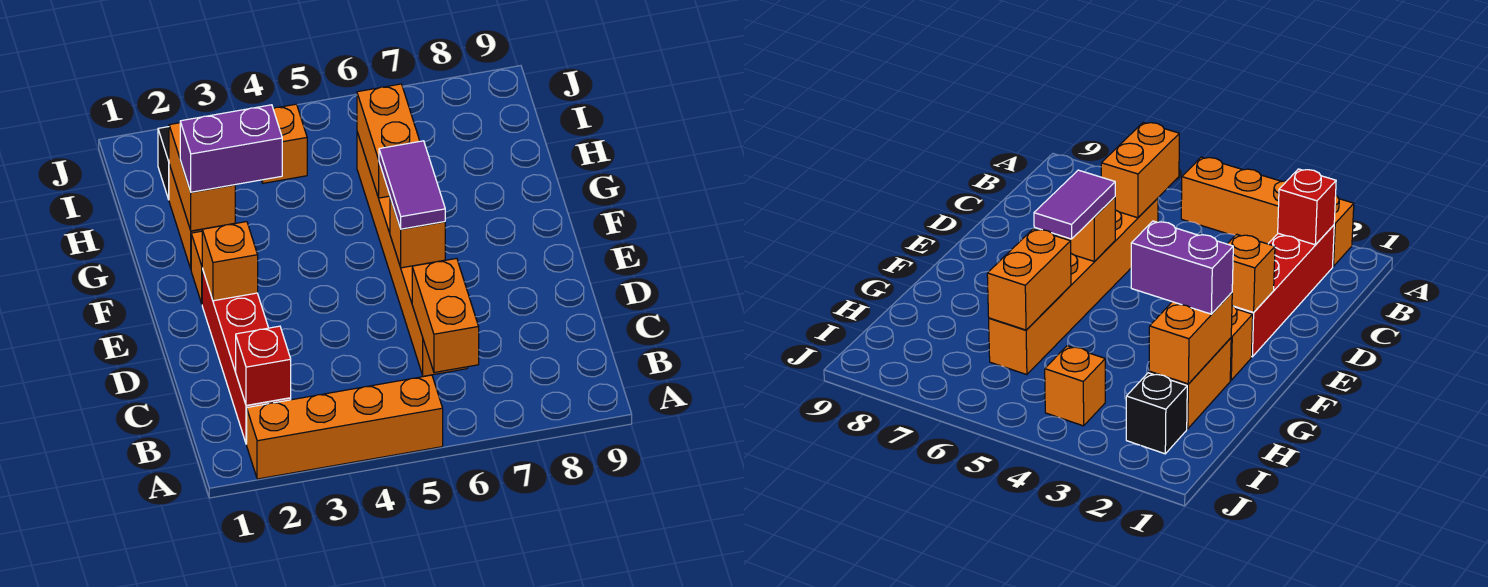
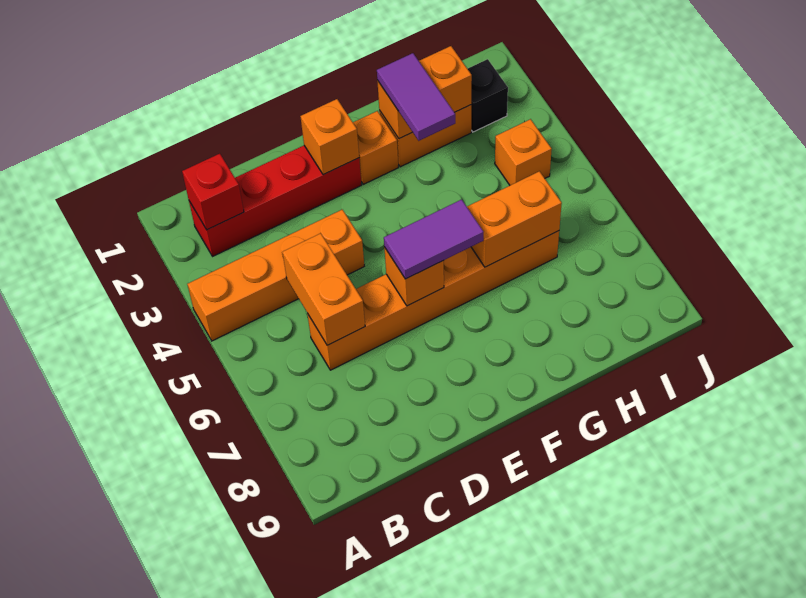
orange 1x4 brick [247,375,443,479] -> orange 1x4 brick turned to [187,210,364,341]
orange 1x2 brick [412,258,479,373] -> orange 1x2 brick turned to [283,233,365,345]
purple 1x2 brick [180,105,282,192] -> purple 1x2 tile [377,53,455,141]

